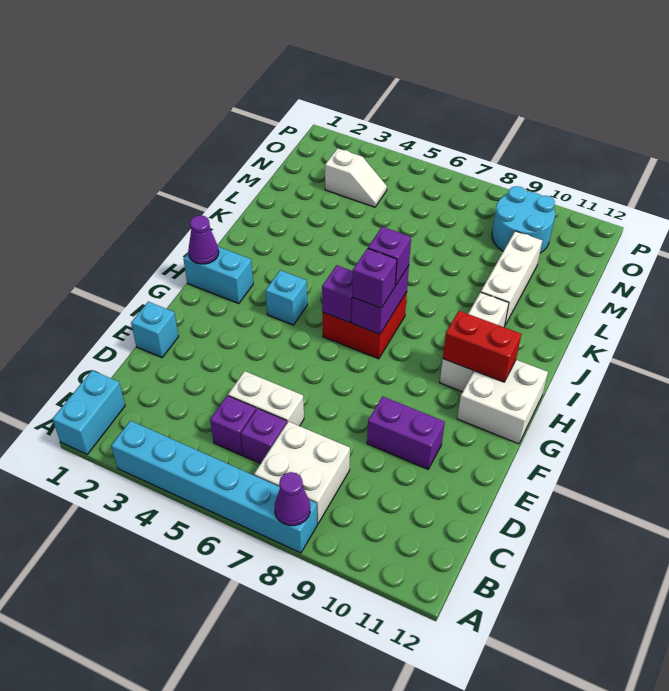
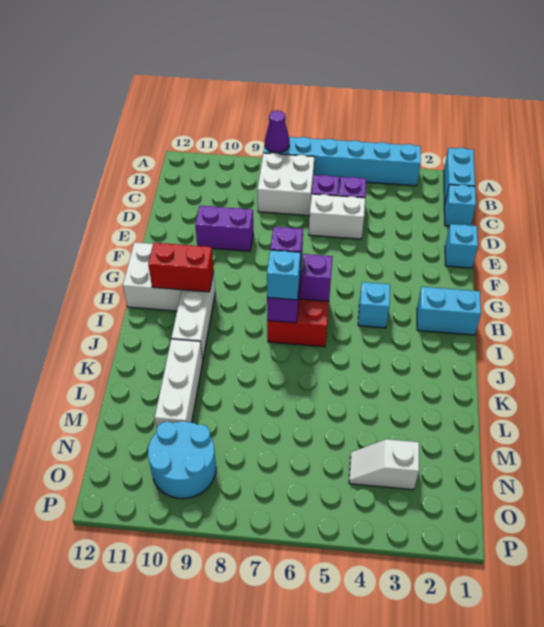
none -> cyan 1x1 brick [444,185,476,226]
purple 1x1 cone [188,215,219,264] -> none
purple 1x1 brick [368,227,411,285] -> cyan 1x1 brick [267,250,300,300]

